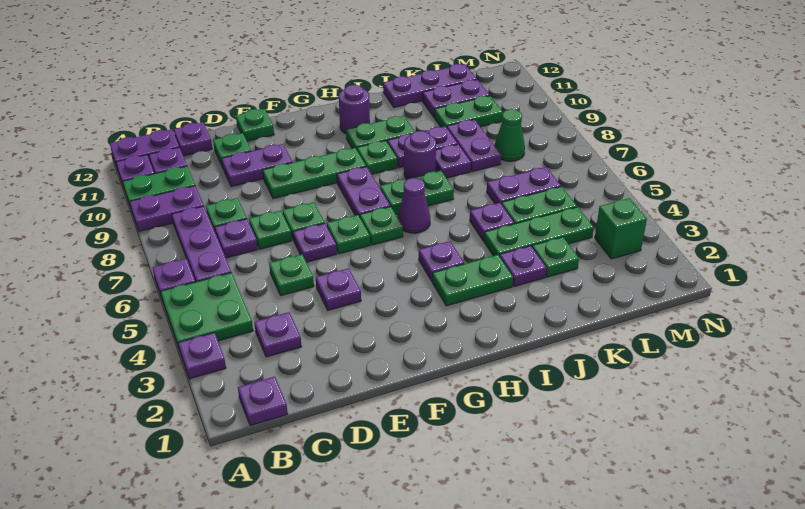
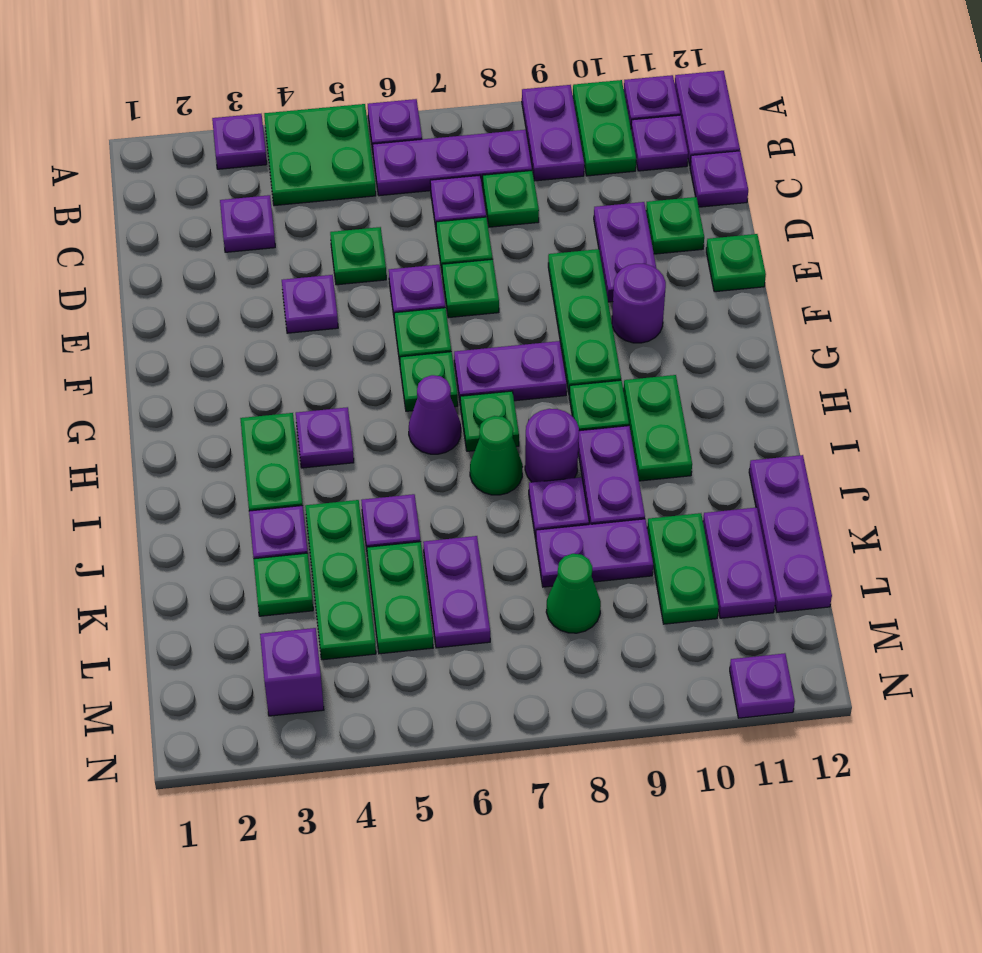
purple 1x1 plate [238,377,288,426] -> purple 1x1 plate moved to [730,653,795,718]
purple 1x1 round brick [339,85,370,134] -> purple 1x1 round brick moved to [612,264,666,343]
green 1x1 plate [413,171,454,206] -> green 1x1 cone [470,416,523,495]
green 1x1 brick [595,198,647,259] -> purple 1x1 brick [260,628,324,716]

